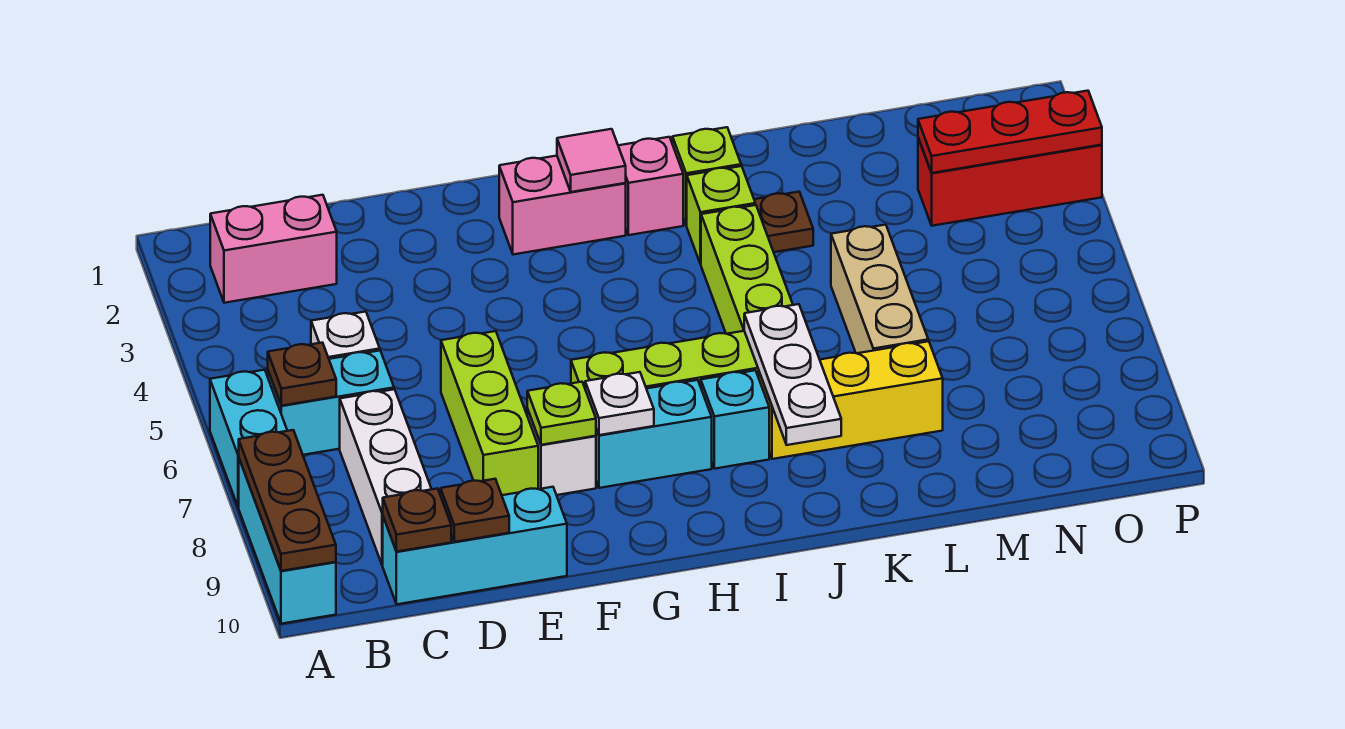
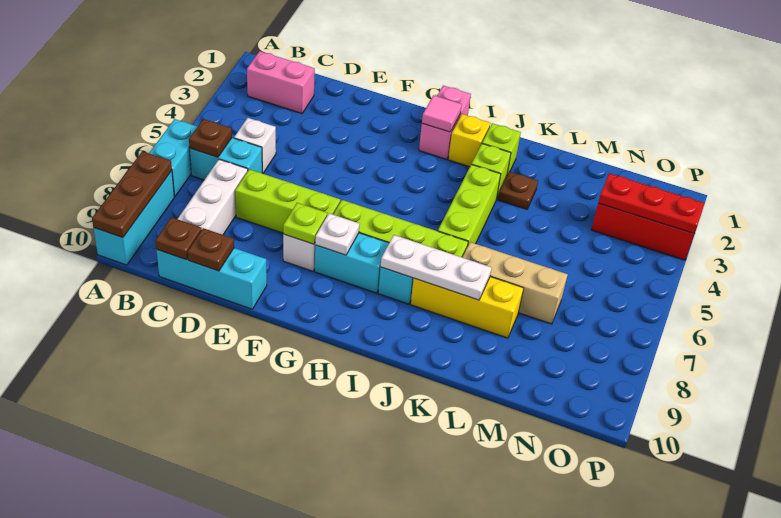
lime 1x3 brick [441,331,538,495] -> lime 1x3 brick turned to [235,169,340,233]
pink 1x2 brick [499,156,626,254] -> pink 1x2 brick turned to [419,86,471,160]
pink 1x1 brick [618,137,683,235] -> yellow 1x1 brick [448,114,490,167]
white 1x3 plate [744,304,841,445] -> white 1x3 plate turned to [381,235,492,300]
tan 1x3 brick [831,225,928,353] -> tan 1x3 brick turned to [462,242,568,324]

